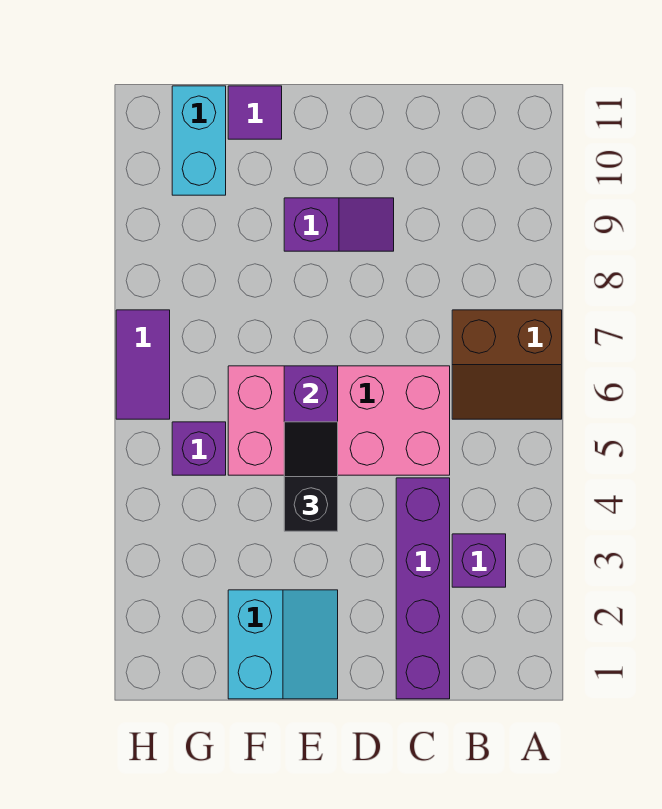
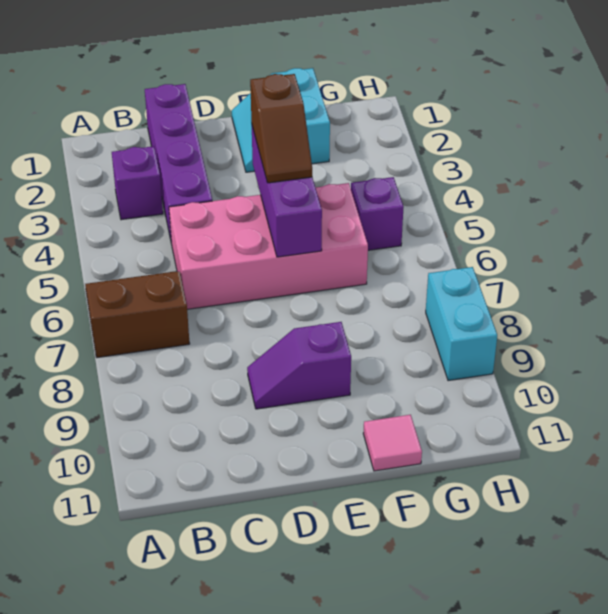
black 1x2 slope [284,422,338,531] -> brown 1x2 slope [250,74,312,183]
purple 1x1 tile [228,86,282,139] -> pink 1x1 tile [363,415,422,471]
cyan 1x2 brick [172,86,226,195] -> cyan 1x2 brick moved to [426,267,497,381]
purple 1x2 tile [116,310,170,419] -> none

